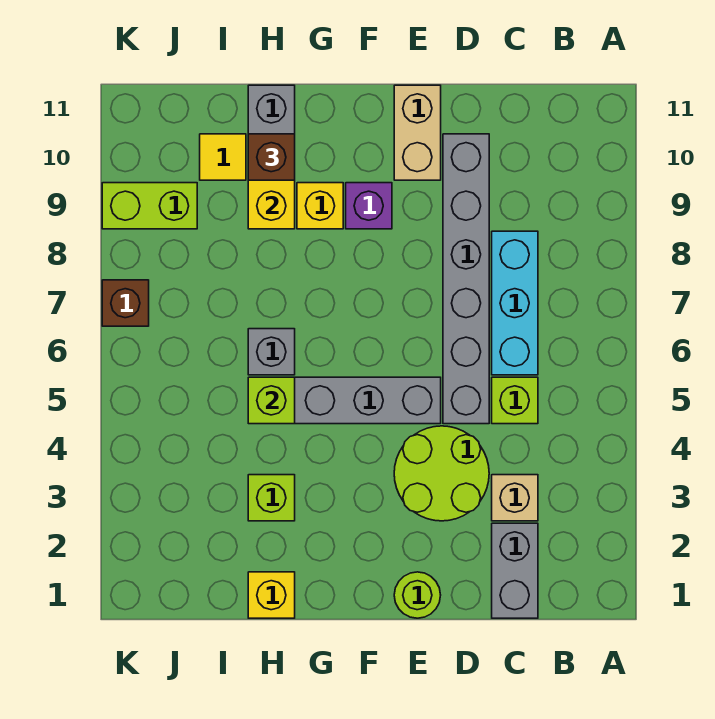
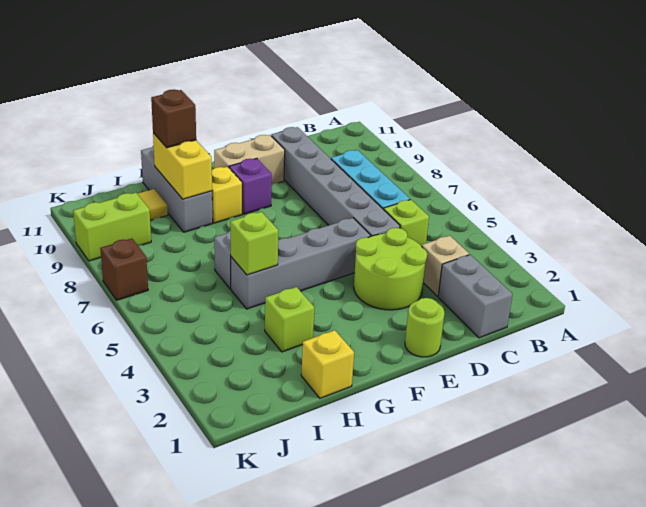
tan 1x2 brick [394,85,441,180] -> tan 1x2 brick turned to [214,135,285,184]

